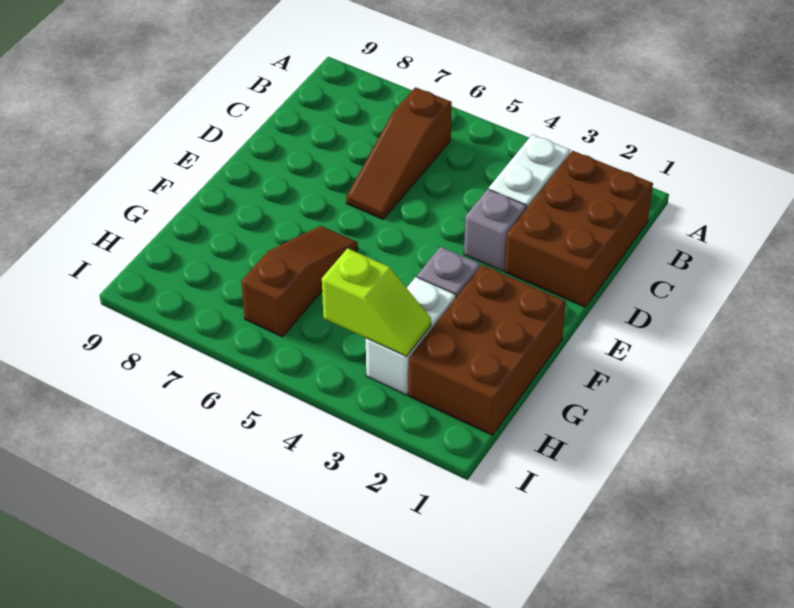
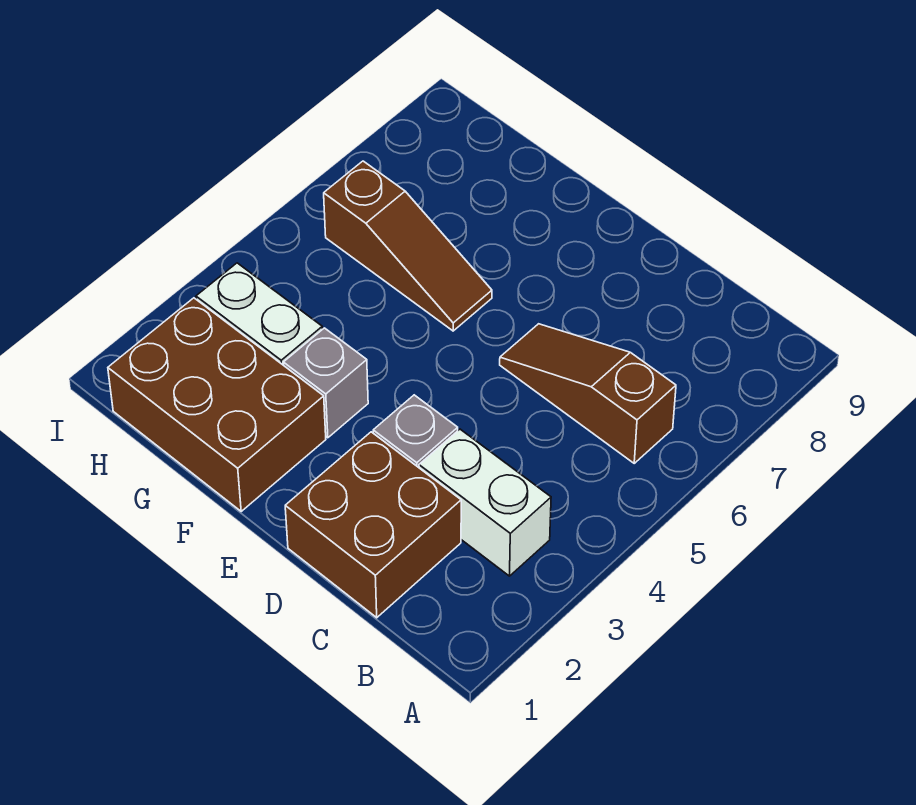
brown 2x3 brick [505,151,653,307] -> brown 2x2 brick [285,432,461,618]
lime 1x2 slope [322,248,431,356] -> none

